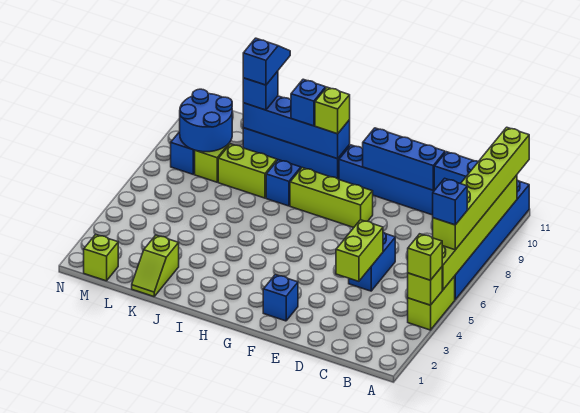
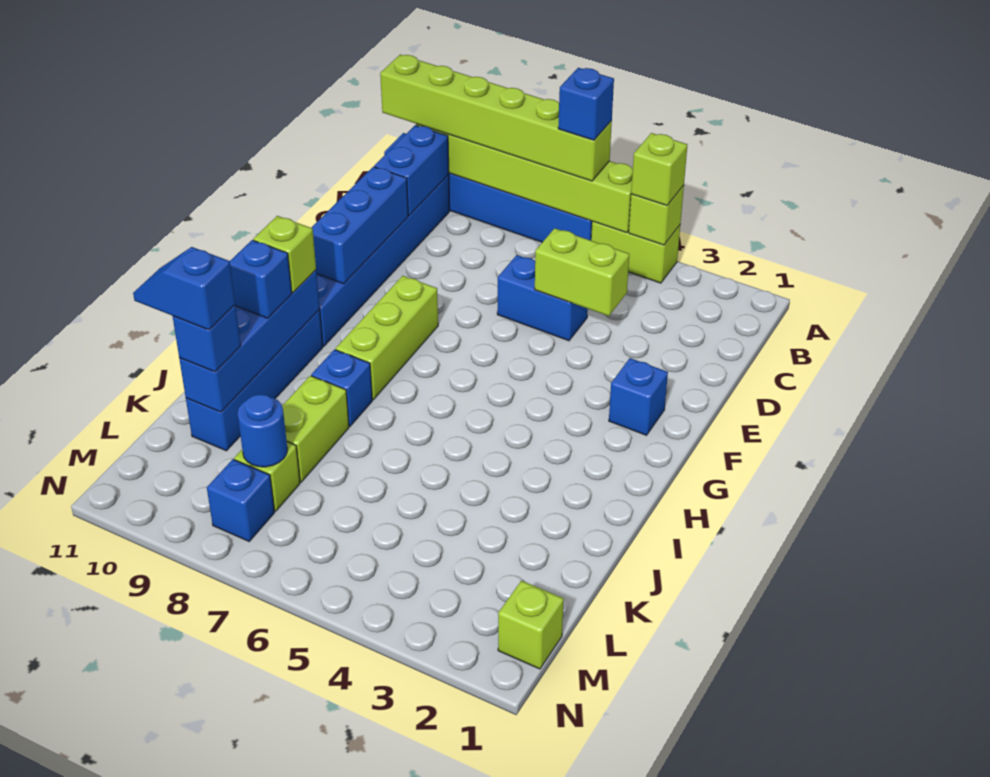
lime 1x2 slope [132,235,179,297] -> none
blue 2x2 round brick [180,89,232,152] -> blue 1x1 round brick [238,394,287,467]

